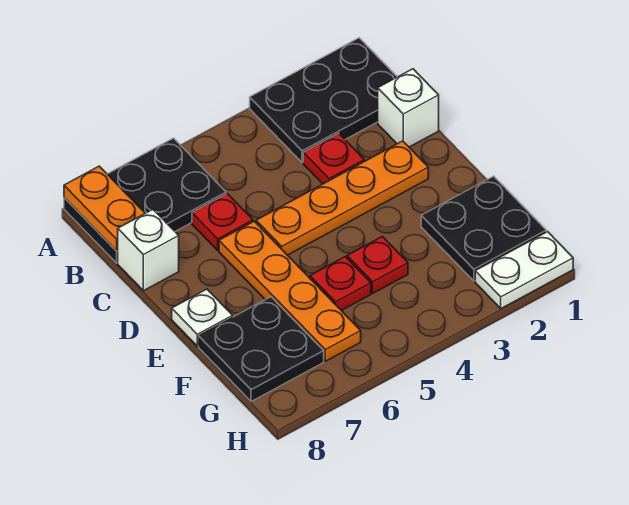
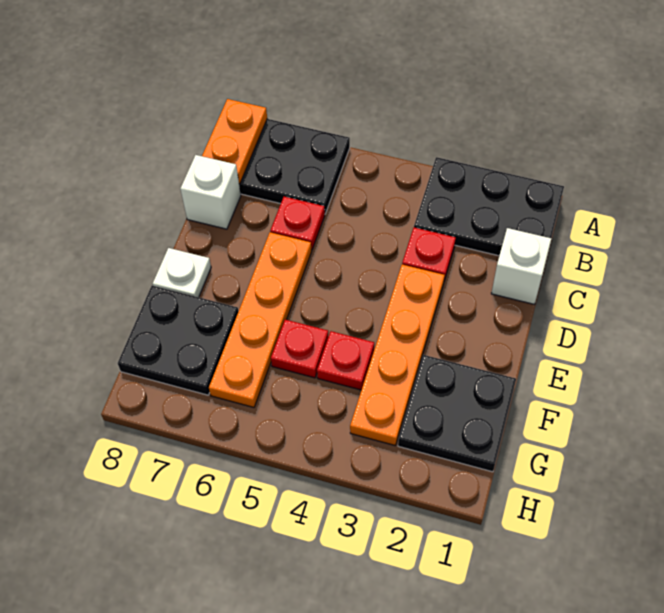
orange 1x4 plate [256,141,428,255] -> orange 1x4 plate turned to [350,265,445,445]
white 1x2 plate [475,232,573,309] -> none

